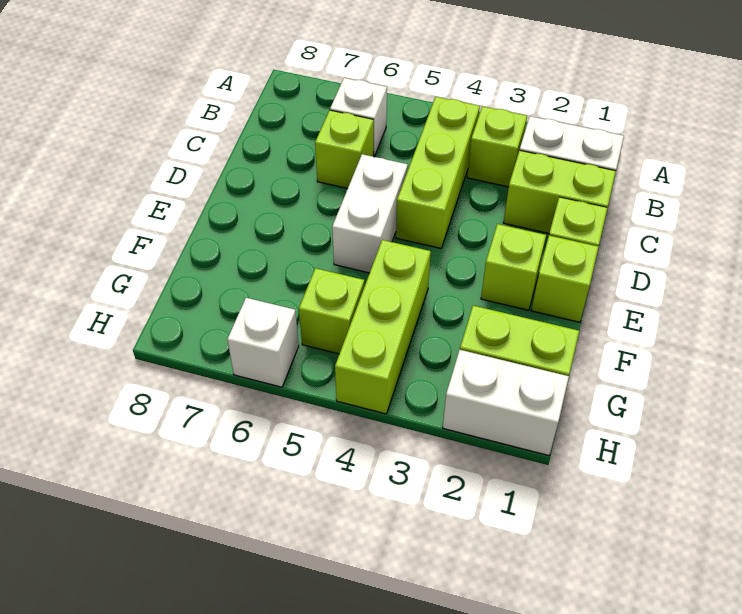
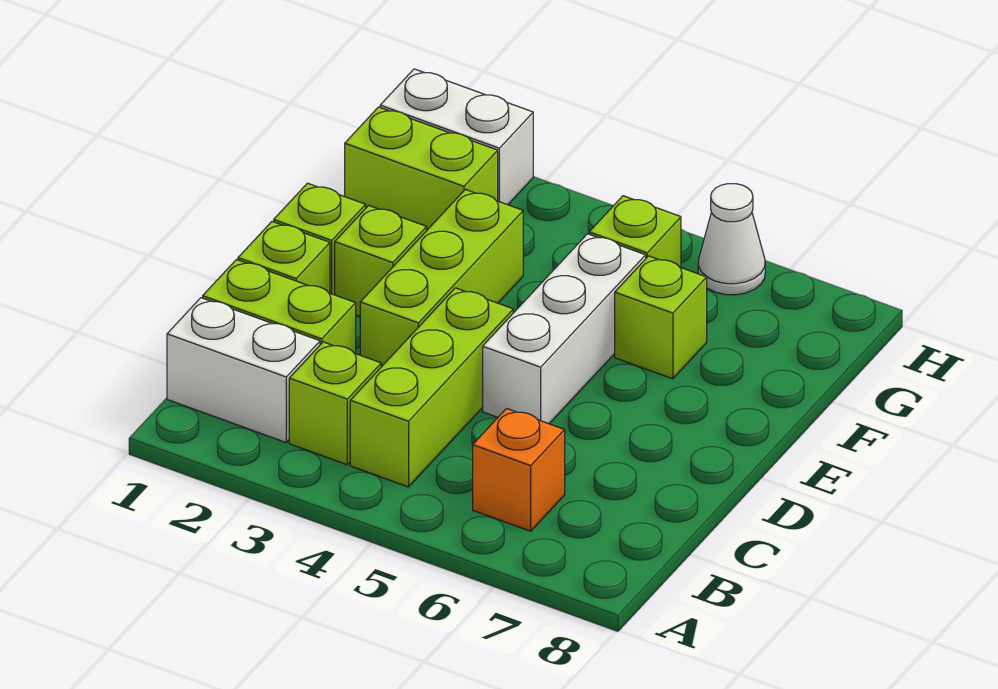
white 1x1 brick [330,78,387,157] -> orange 1x1 brick [473,409,565,531]
lime 1x1 brick [315,110,374,189] -> lime 1x1 brick moved to [615,256,707,379]
white 1x2 brick [332,154,408,273] -> white 1x3 brick [483,234,646,424]
lime 1x3 brick [335,240,431,414] -> lime 1x3 brick moved to [360,189,523,367]
white 1x1 brick [227,298,299,387] -> white 1x1 cone [698,184,765,295]

